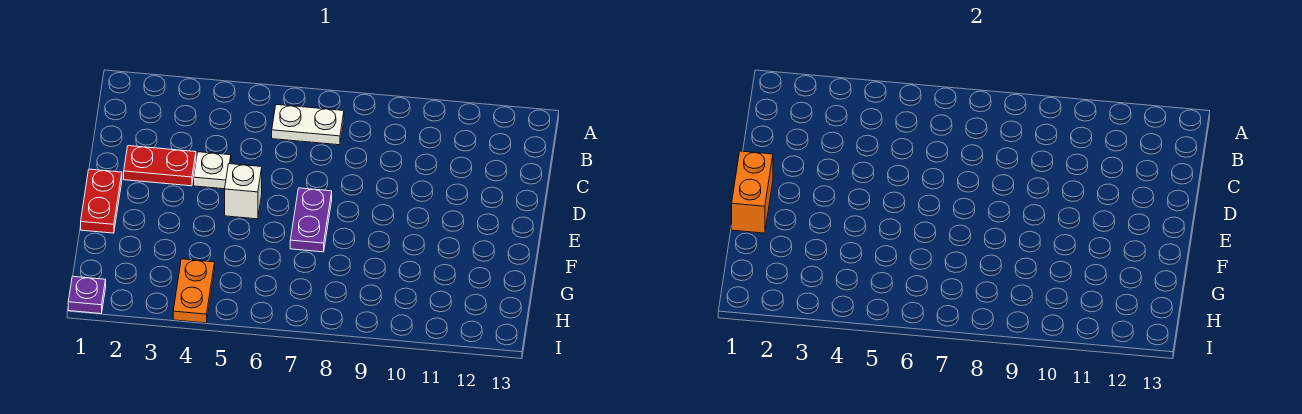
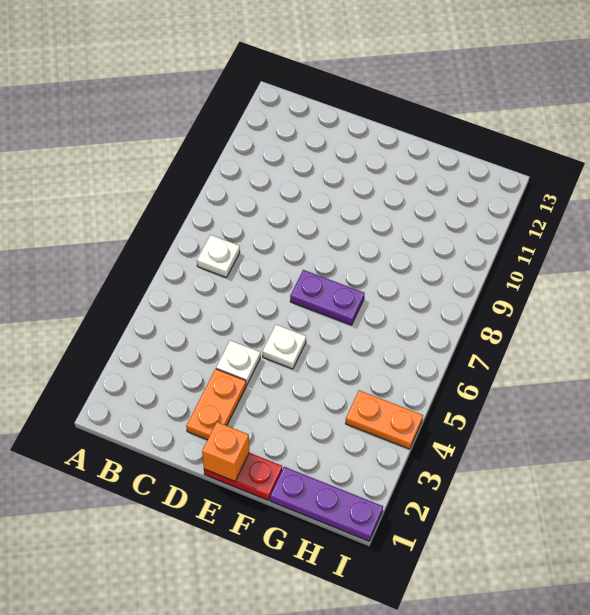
white 1x2 plate [272,105,344,145] -> white 1x1 plate [197,235,240,278]
red 1x2 plate [124,146,196,186] -> orange 1x2 plate [186,369,246,440]
orange 1x2 brick [732,151,773,233] -> orange 1x1 brick [202,422,249,481]
white 1x1 brick [225,164,262,219] -> white 1x1 plate [263,325,306,369]
purple 1x1 plate [68,276,106,314] -> purple 1x3 plate [270,467,383,541]

